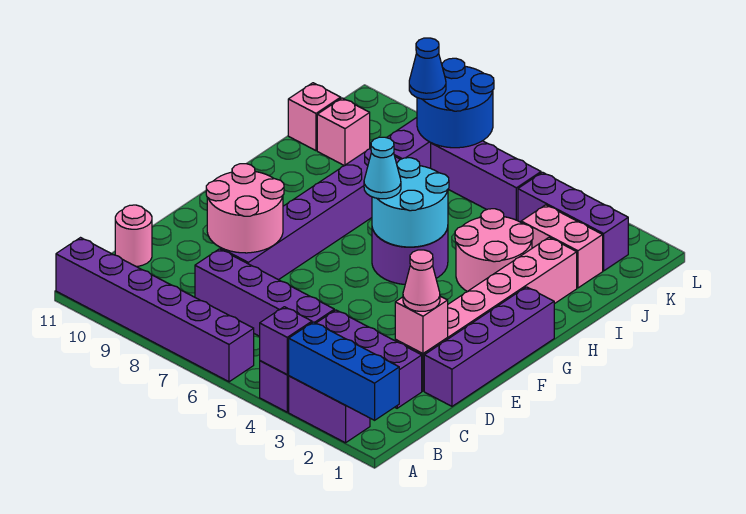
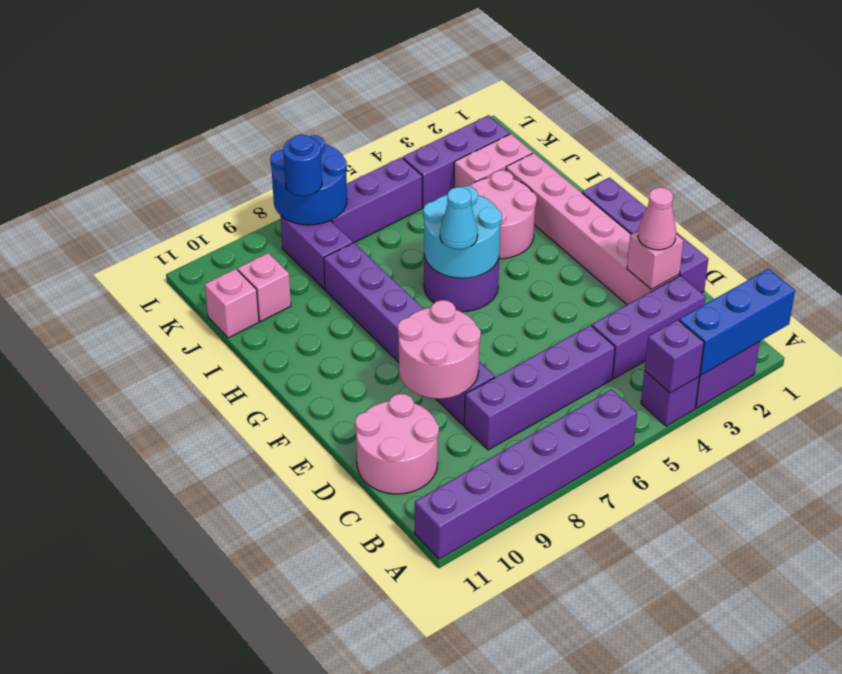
pink 1x1 round brick [115,205,152,267] -> pink 2x2 round brick [355,394,439,494]
blue 1x1 cone [409,38,446,99] -> blue 1x1 round brick [283,135,322,196]

